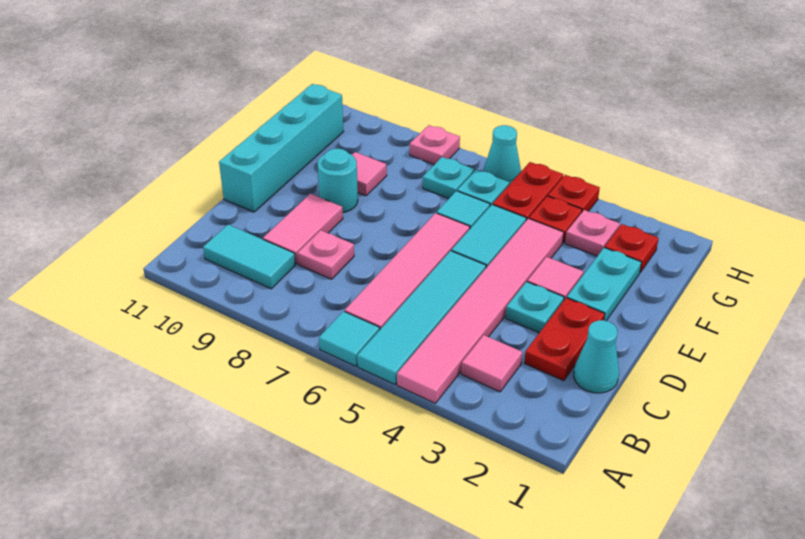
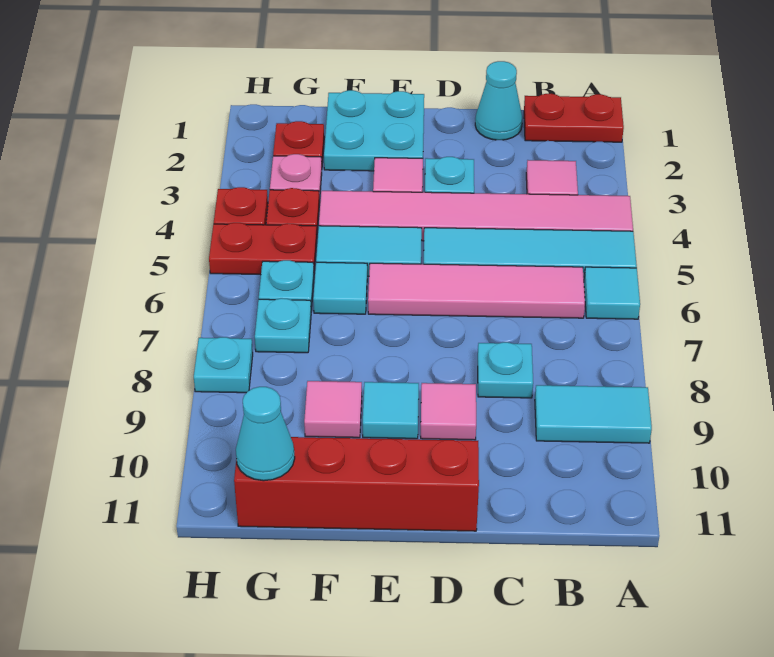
cyan 1x2 tile [203,225,295,289] -> cyan 1x2 tile turned to [535,385,652,443]
red 1x2 plate [524,298,605,381] -> red 1x2 plate moved to [524,94,624,142]
pink 1x1 plate [297,230,354,279] -> cyan 1x1 plate [478,342,533,398]
pink 1x2 tile [263,194,343,264] -> pink 1x1 tile [421,383,476,440]
cyan 1x4 brick [219,84,344,212] -> red 1x4 brick [234,437,479,531]
cyan 1x2 plate [567,248,641,321] -> cyan 2x2 plate [324,90,424,171]
cyan 1x1 round brick [318,149,358,212] -> cyan 1x1 tile [363,382,419,439]
cyan 1x1 cone [484,125,521,185] -> cyan 1x1 cone moved to [236,387,295,481]
pink 1x1 plate [410,125,460,165] -> cyan 1x1 plate [194,337,253,393]

